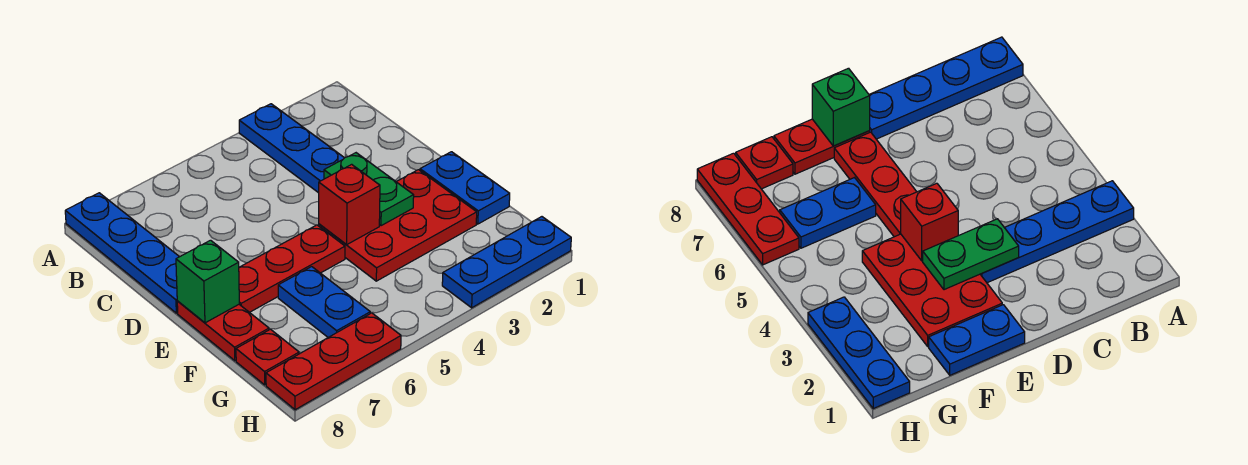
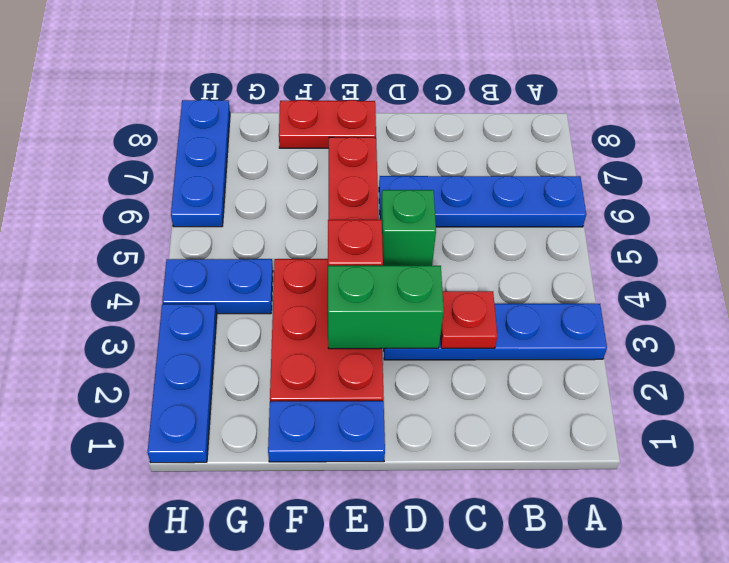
blue 1x4 plate [65,193,179,313] -> blue 1x4 plate moved to [379,176,586,227]
green 1x2 plate [324,153,414,226] -> green 1x2 brick [328,266,444,349]
green 1x1 brick [176,240,239,323] -> green 1x1 brick moved to [381,190,436,266]
blue 1x2 plate [278,267,370,337] -> blue 1x2 plate moved to [162,259,273,314]
red 1x1 plate [236,329,299,385] -> red 1x1 plate moved to [441,291,497,348]
red 1x3 plate [266,313,401,410] -> blue 1x3 plate [171,100,230,227]

